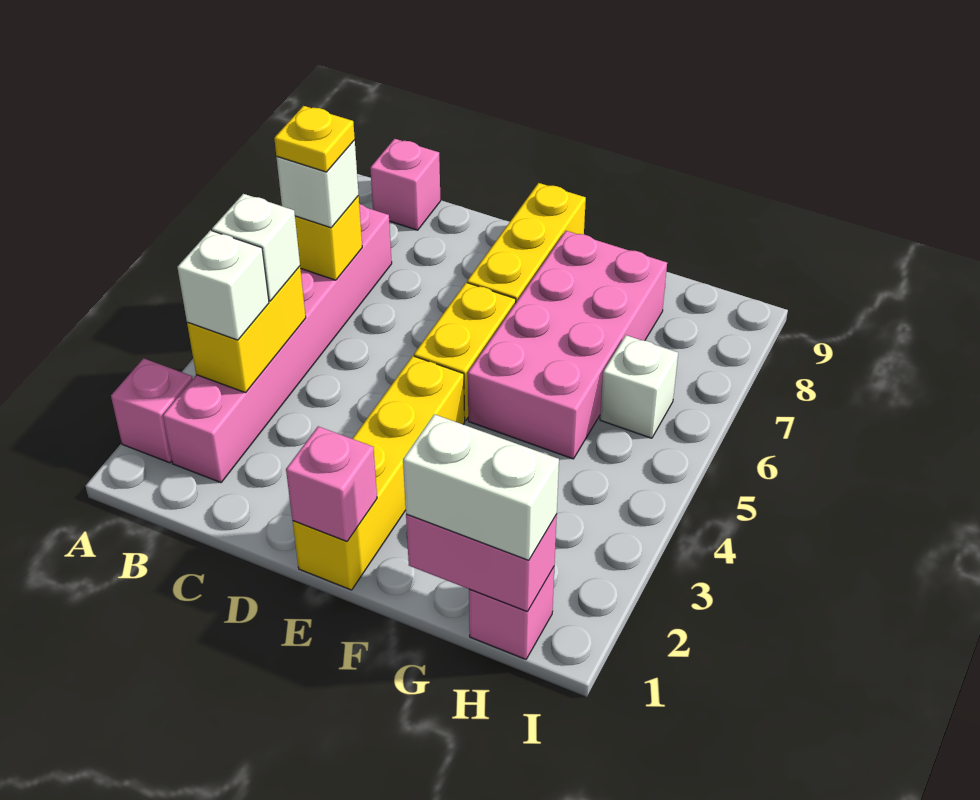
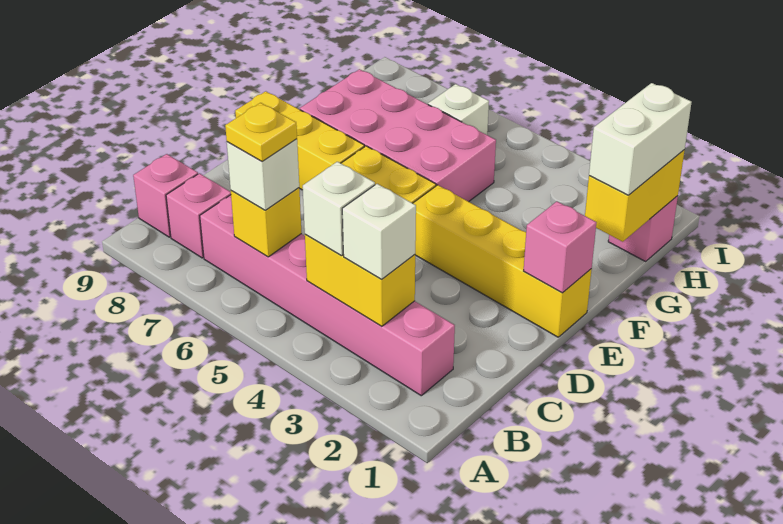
pink 1x1 brick [111,358,193,463] -> pink 1x1 brick moved to [166,173,231,258]
pink 1x2 brick [406,514,557,612] -> yellow 1x2 brick [585,150,685,242]

